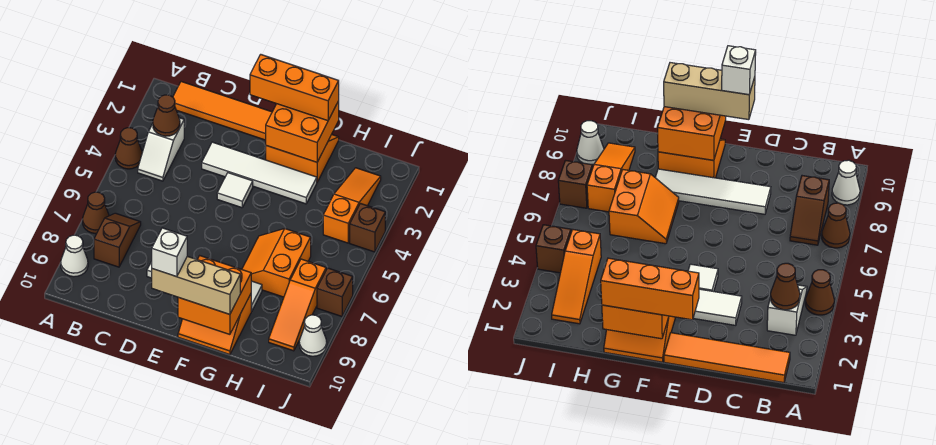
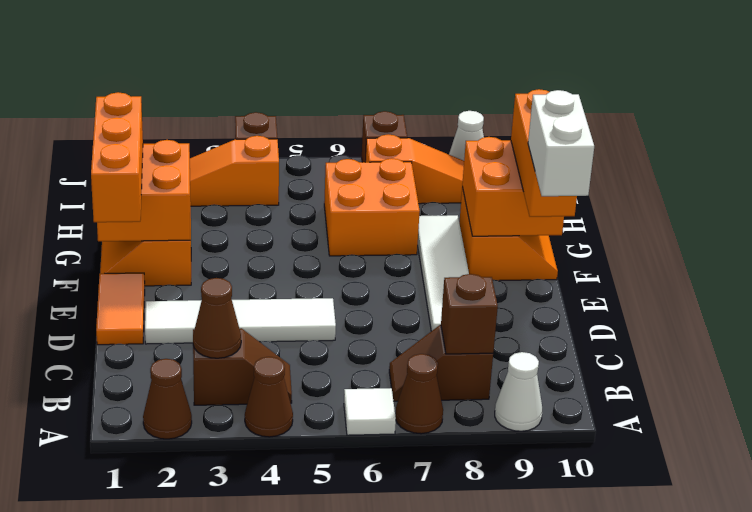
none -> brown 1x1 cone [143,359,192,439]
orange 1x4 tile [173,82,272,140] -> orange 1x2 tile [96,273,145,345]
white 1x2 slope [138,118,184,181] -> brown 1x2 slope [193,328,292,405]
none -> brown 1x1 brick [441,274,498,354]
white 1x4 tile [202,142,317,204] -> white 1x4 tile turned to [145,298,336,344]
white 1x1 tile [217,173,253,208] -> white 1x1 tile moved to [344,388,396,435]
tan 1x3 brick [152,256,240,314] -> orange 1x3 brick [511,89,577,217]
white 1x1 brick [152,228,187,277] -> white 1x2 brick [528,90,594,196]
orange 2x2 slope [242,229,311,297] -> orange 2x2 brick [324,158,420,256]

